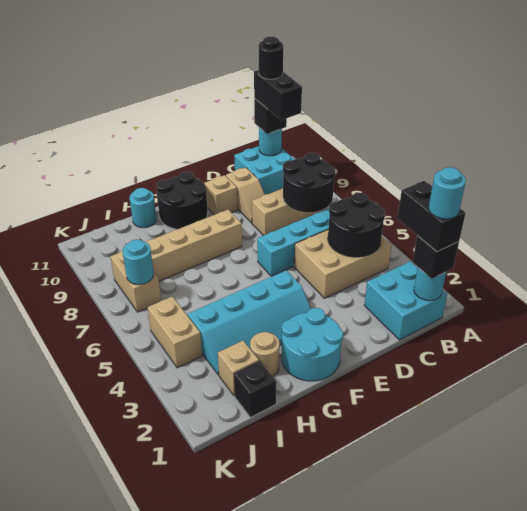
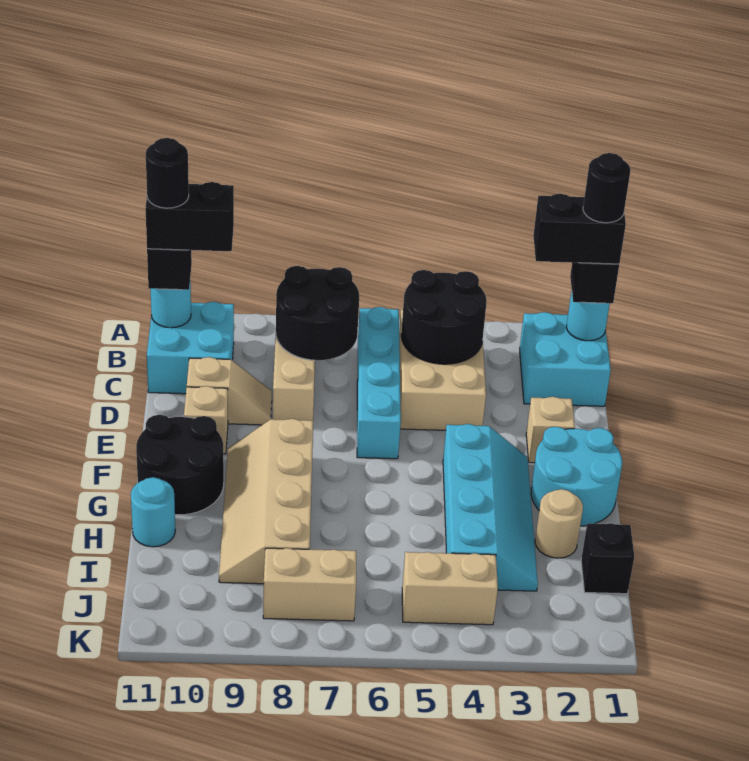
cyan 1x1 round brick [429,167,466,219] -> black 1x1 round brick [583,153,631,223]
tan 1x1 brick [218,341,259,396] -> tan 1x1 brick moved to [526,397,575,463]
cyan 1x1 round brick [123,239,154,285] -> none

